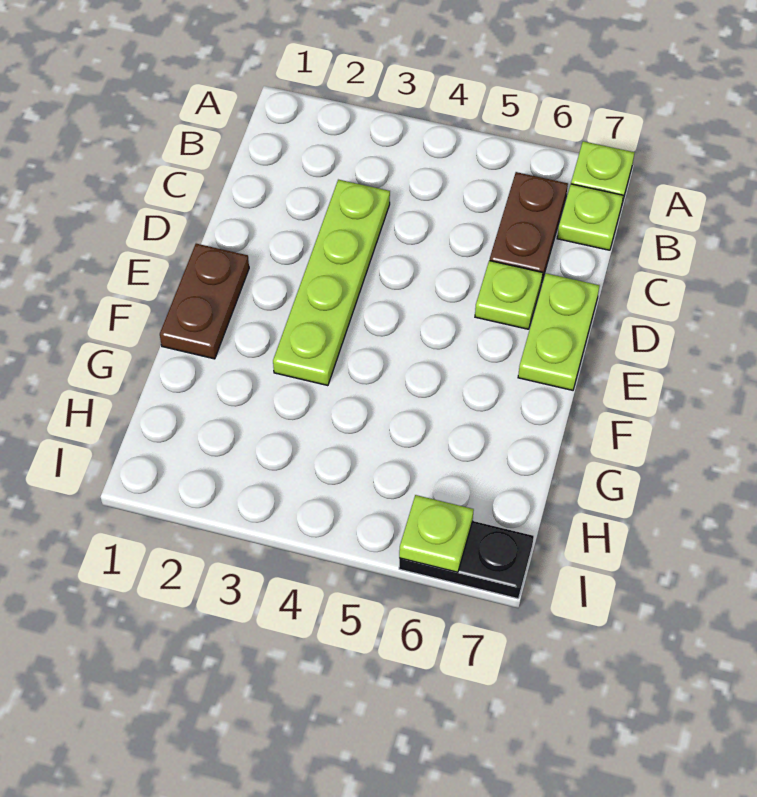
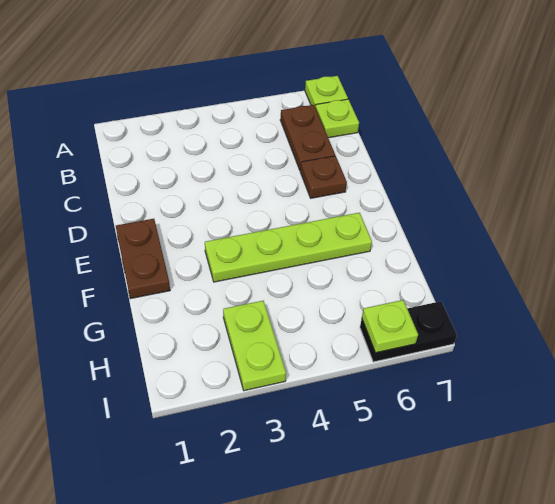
lime 1x4 plate [273,180,390,386] -> lime 1x4 plate turned to [205,213,372,282]
lime 1x1 plate [475,261,543,329] -> brown 1x1 plate [300,156,347,198]
lime 1x2 plate [518,273,600,390] -> lime 1x2 plate moved to [223,301,286,391]

